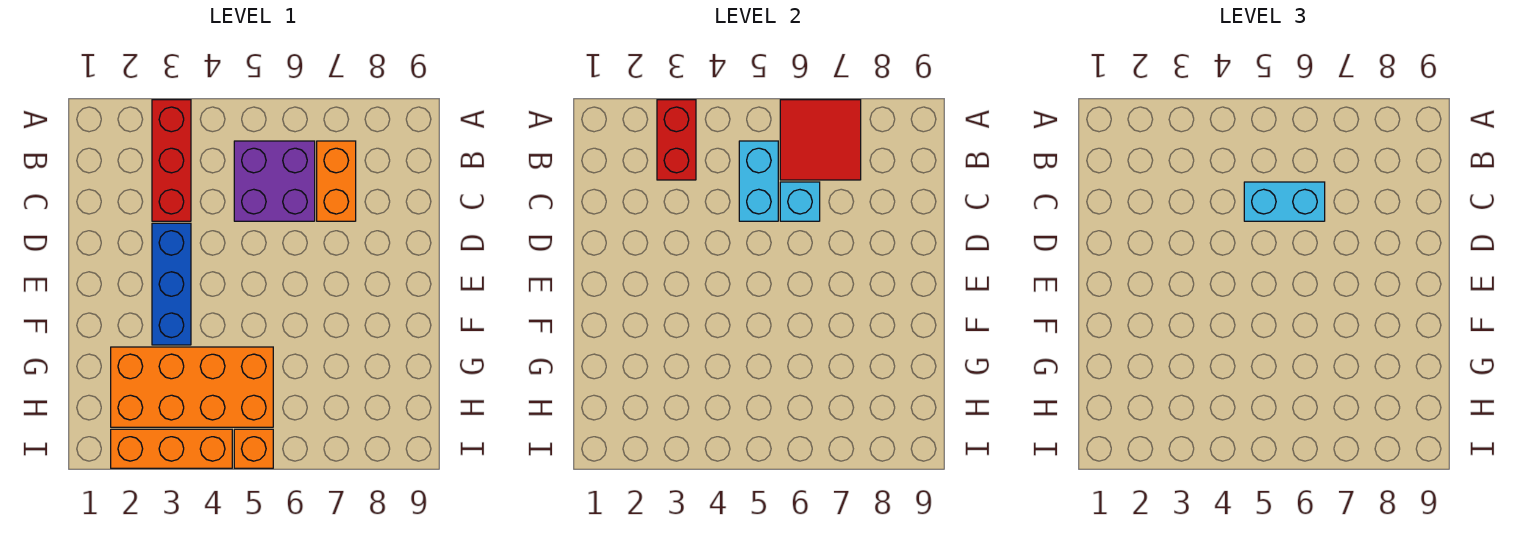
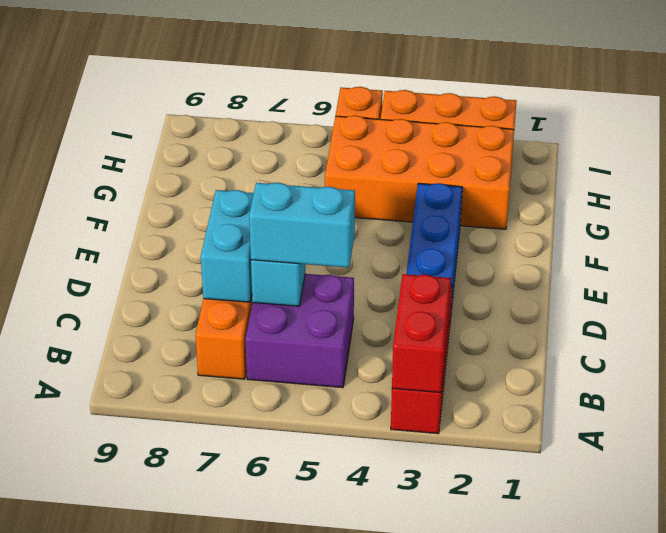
red 2x2 tile [780,100,861,180] -> none
cyan 1x2 brick [739,141,778,221] -> cyan 1x2 brick moved to [201,190,254,302]

